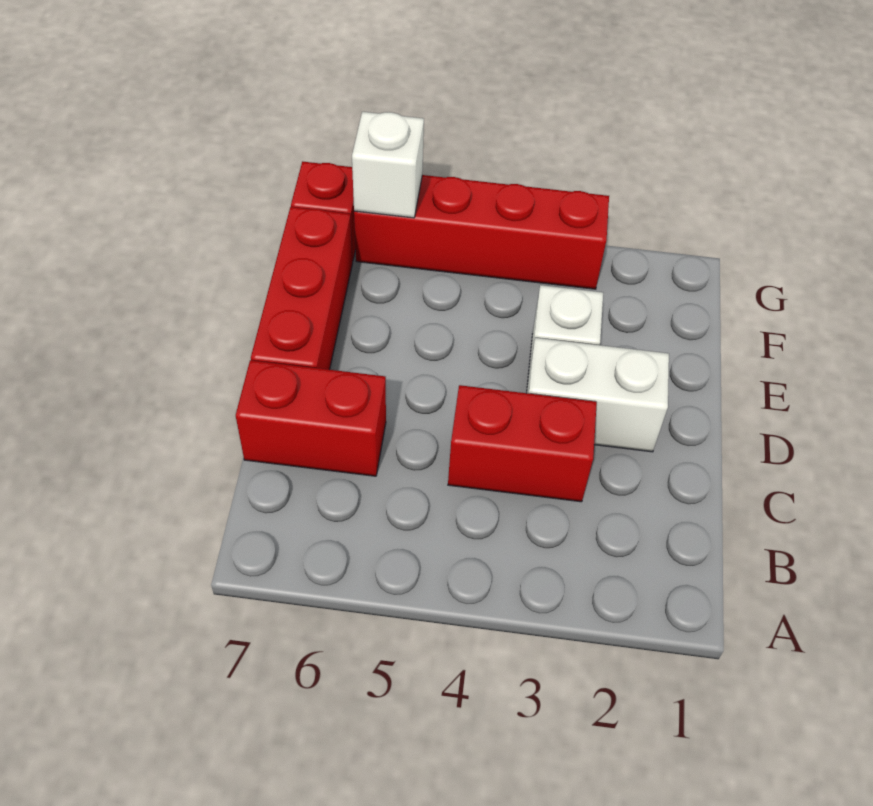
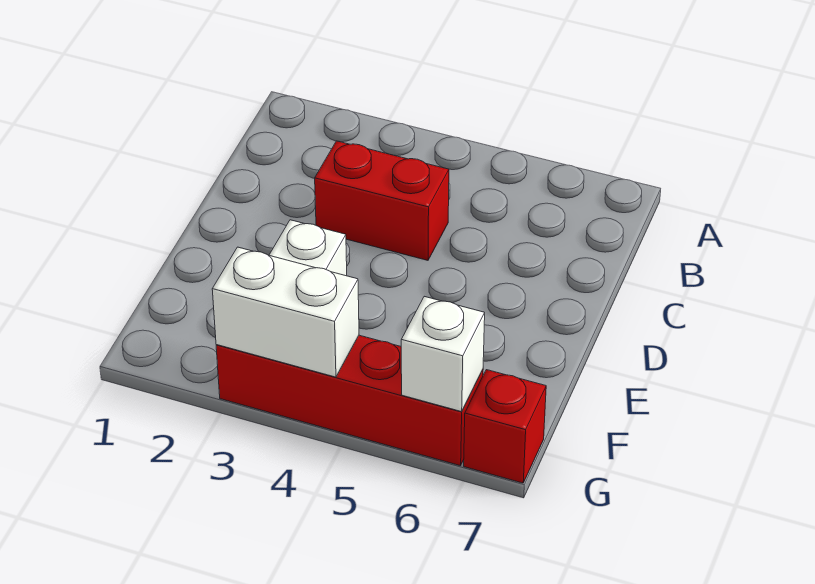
red 1x2 brick [236,360,386,476] -> none
white 1x2 brick [527,338,669,452] -> white 1x2 brick moved to [212,247,359,377]
red 1x3 brick [251,207,353,370] -> none

